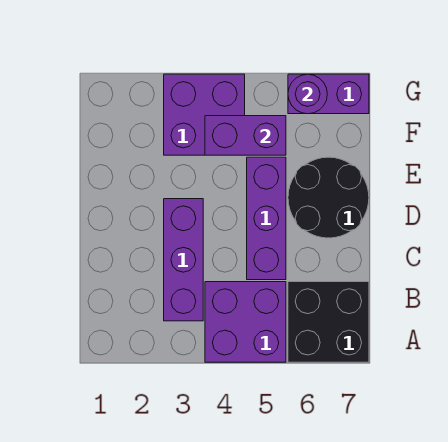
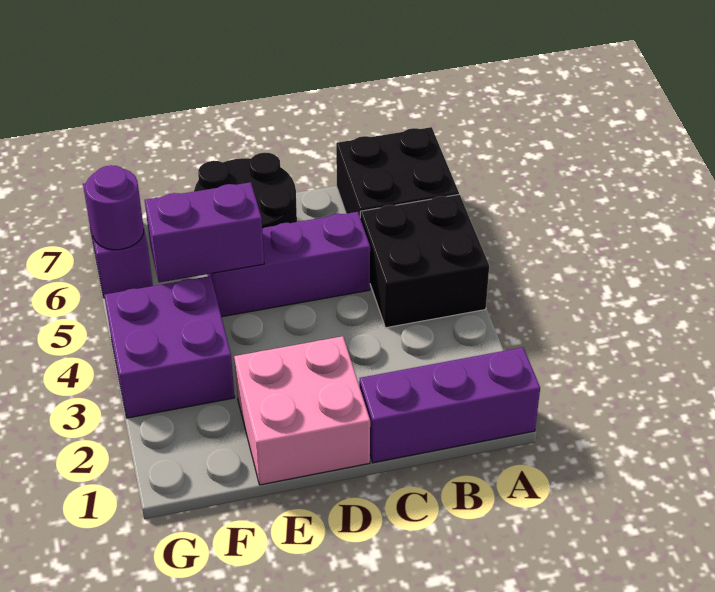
purple 2x2 brick [205,282,286,362] -> black 2x2 brick [360,194,489,328]
purple 1x3 brick [164,199,203,321] -> purple 1x3 brick moved to [359,347,540,463]
none -> pink 2x2 brick [234,336,370,485]
purple 1x2 brick [205,116,286,155] -> purple 1x2 brick turned to [145,182,264,282]

